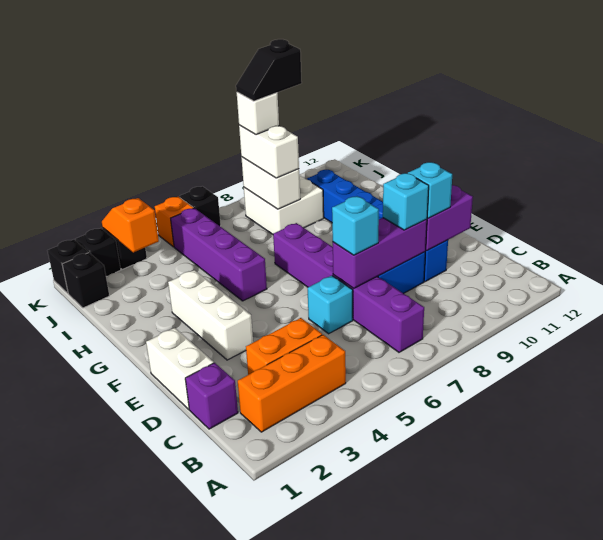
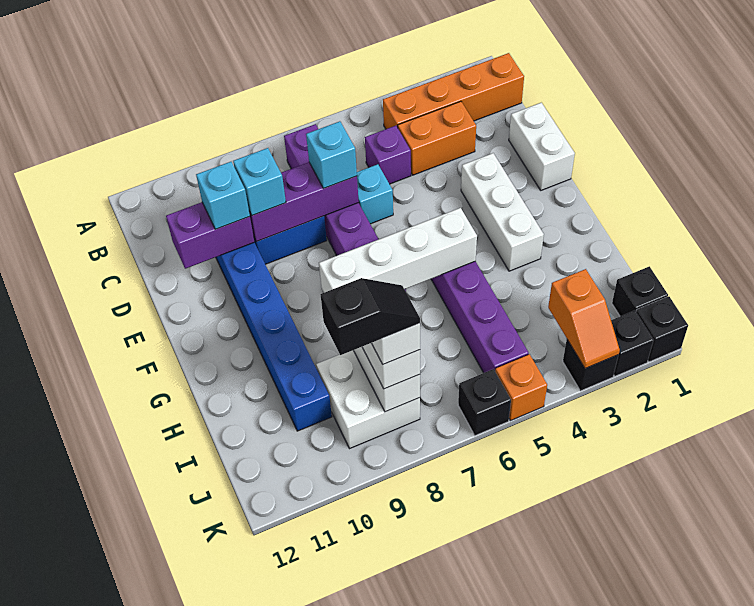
orange 1x3 brick [238,335,346,432] -> orange 1x4 brick [383,53,524,129]
purple 1x1 brick [185,363,238,429] -> purple 1x1 brick moved to [365,126,411,184]
none -> white 1x4 brick [319,208,477,293]

